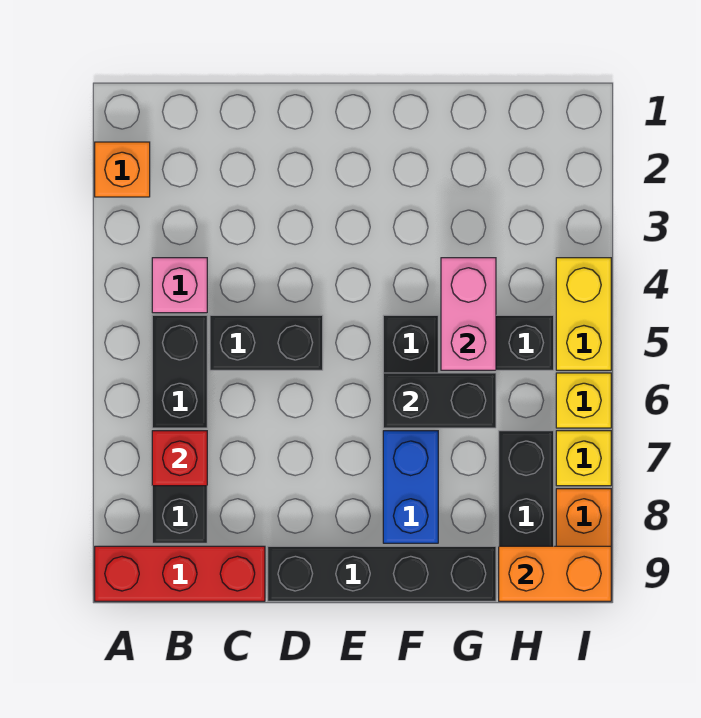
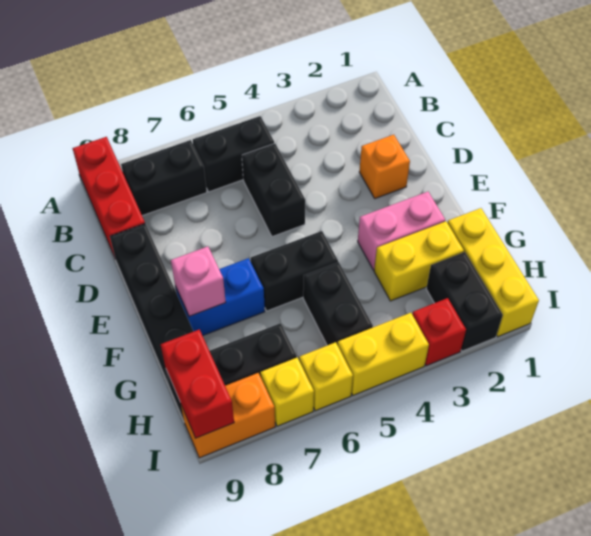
orange 1x1 brick [95,142,150,197] -> orange 1x1 brick moved to [359,135,410,199]
pink 1x1 brick [152,258,207,313] -> pink 1x1 brick moved to [171,247,226,316]
red 1x1 brick [152,431,207,486] -> red 1x1 brick moved to [412,298,466,366]
black 1x2 brick [383,373,496,428] -> black 1x2 brick moved to [426,252,503,351]
none -> yellow 1x3 brick [448,208,539,337]
none -> yellow 1x2 brick [374,221,464,301]
pink 1x2 brick [441,258,496,370] -> pink 1x2 brick moved to [358,192,445,270]
orange 1x2 brick [499,546,611,601] -> red 1x2 brick [161,329,234,438]

